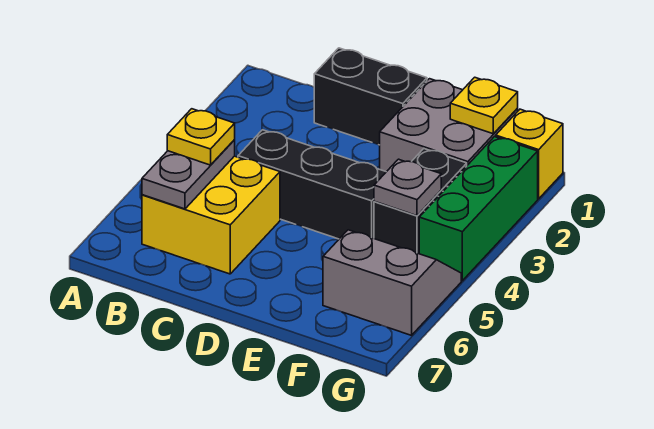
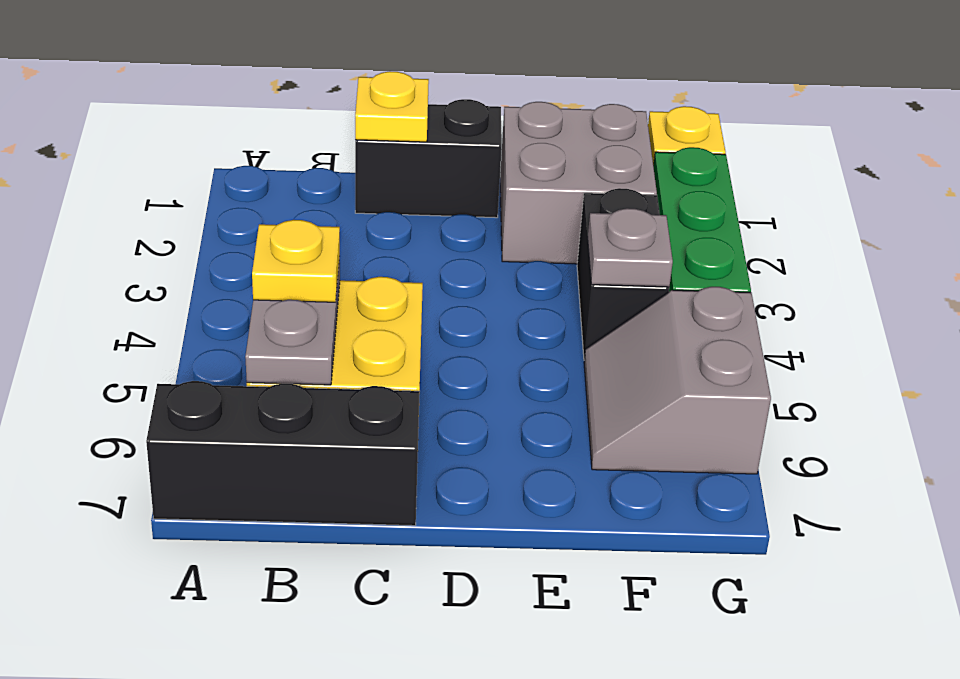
black 1x3 brick [238,130,386,239] -> black 1x3 brick moved to [146,381,420,526]
yellow 1x1 plate [450,77,518,134] -> yellow 1x1 plate moved to [355,71,429,142]
grey 2x2 slope [323,230,461,335] -> grey 2x2 slope turned to [584,287,771,474]

